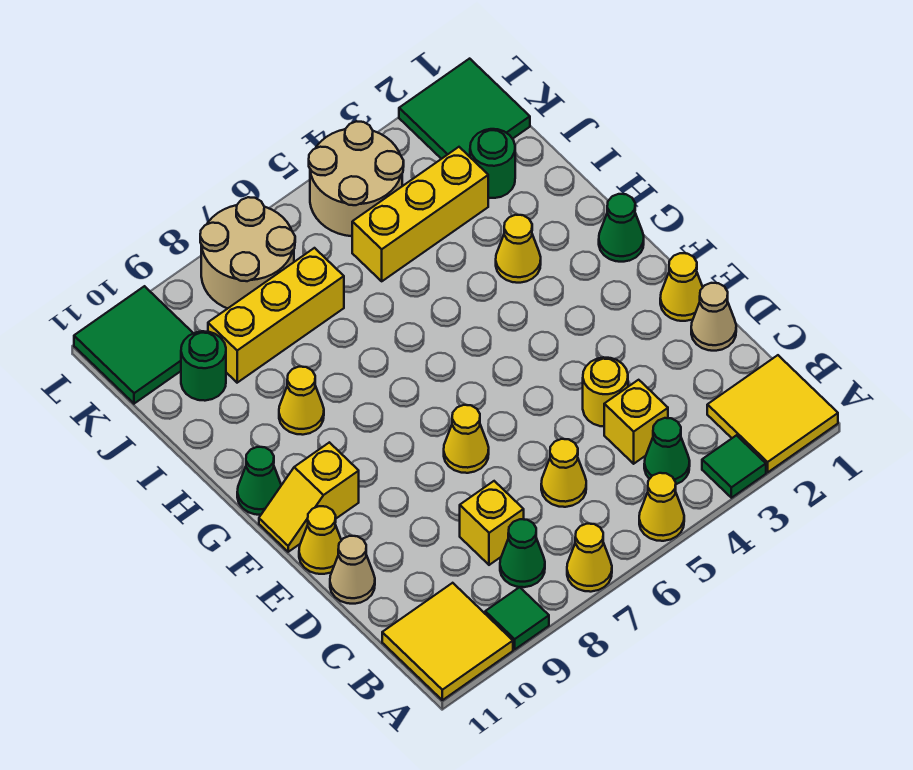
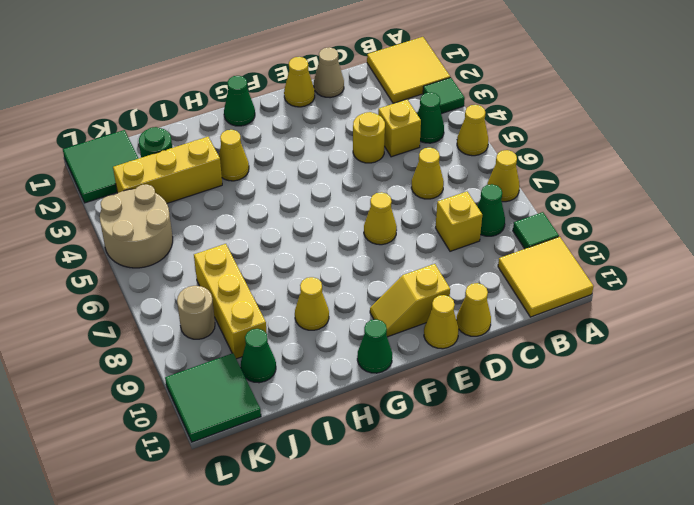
tan 1x1 cone [330,536,375,604] -> yellow 1x1 cone [456,283,491,336]
yellow 1x2 slope [259,442,359,552] -> yellow 1x2 slope turned to [370,264,450,337]
yellow 1x3 brick [352,147,488,281] -> yellow 1x3 brick turned to [113,137,222,203]
green 1x1 round brick [181,331,226,401] -> green 1x1 cone [241,329,276,383]
tan 2x2 round brick [200,197,295,308] -> tan 1x1 round brick [177,286,215,339]

